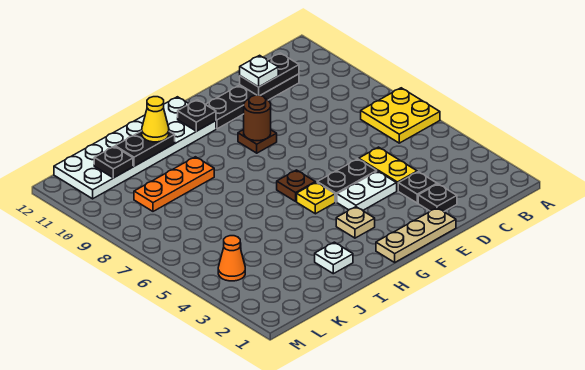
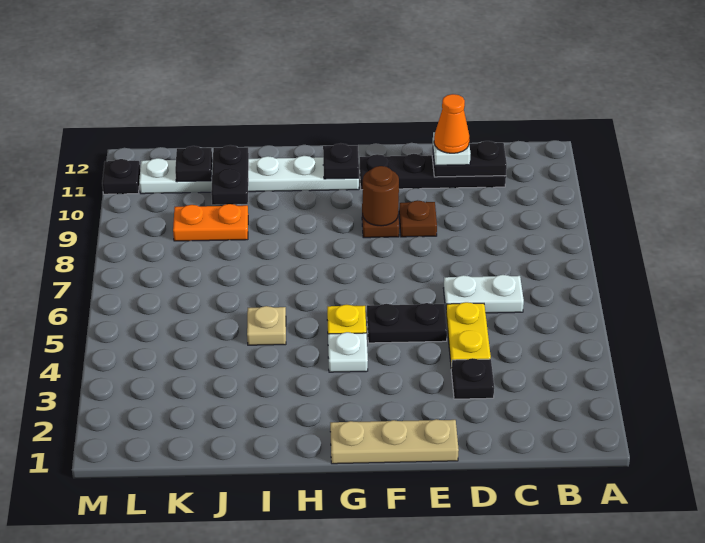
yellow 2x2 plate [361,88,440,143] -> none
black 1x1 plate [418,184,457,211] -> black 1x1 plate moved to [102,159,140,194]
white 1x2 plate [337,171,397,210] -> white 1x2 plate moved to [443,275,524,313]
tan 1x1 plate [336,207,375,238] -> tan 1x1 plate moved to [247,306,286,345]
brown 1x1 plate [277,170,315,201] -> brown 1x1 plate moved to [399,200,437,237]
white 2x6 plate [54,97,216,199] -> white 1x6 plate [139,156,359,194]
white 1x1 plate [315,242,353,274] -> white 1x1 plate moved to [328,332,368,372]
orange 1x3 plate [134,157,214,211] -> orange 1x2 plate [173,204,248,241]
black 1x2 plate [115,131,175,166] -> black 1x2 plate turned to [211,145,249,205]
yellow 1x1 cone [142,97,169,142] -> none
orange 1x1 cone [218,236,245,281] -> orange 1x1 cone moved to [434,94,470,153]

